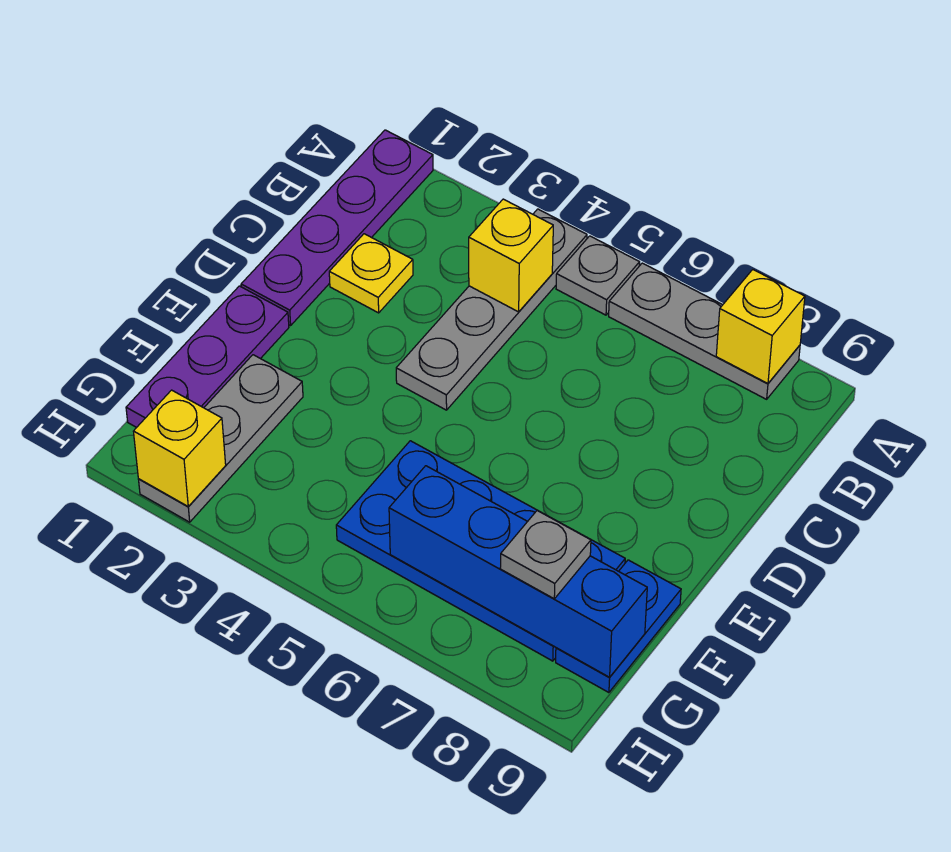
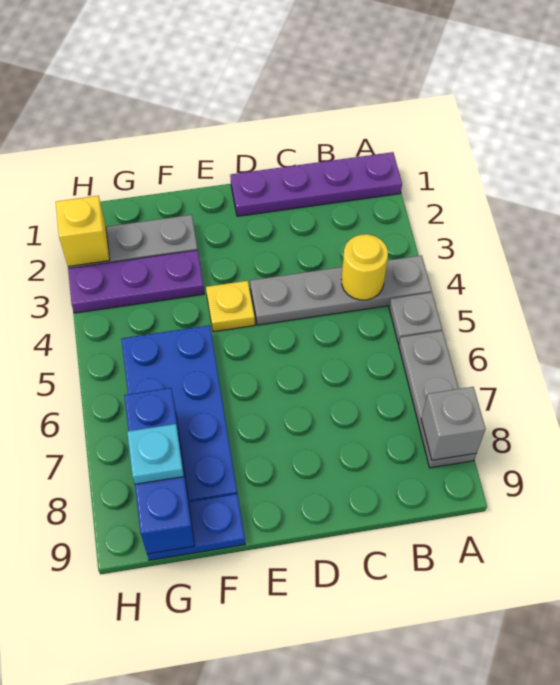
yellow 1x1 brick [716,270,805,383] -> grey 1x1 brick [421,387,486,460]
yellow 1x1 brick [469,199,553,312] -> yellow 1x1 round brick [342,234,388,300]
yellow 1x1 plate [329,234,413,313] -> yellow 1x1 plate moved to [206,281,255,332]
purple 1x3 plate [126,286,289,427] -> purple 1x3 plate moved to [68,250,204,313]
blue 1x4 brick [389,466,647,677] -> blue 1x3 brick [124,388,195,554]
grey 1x1 plate [500,510,591,599] -> cyan 1x1 plate [127,424,184,484]

